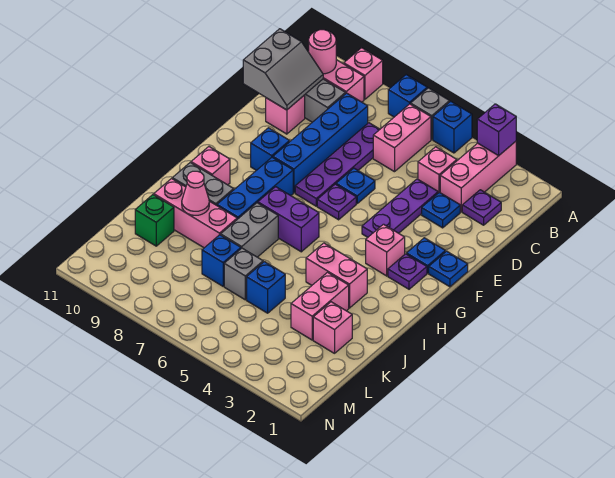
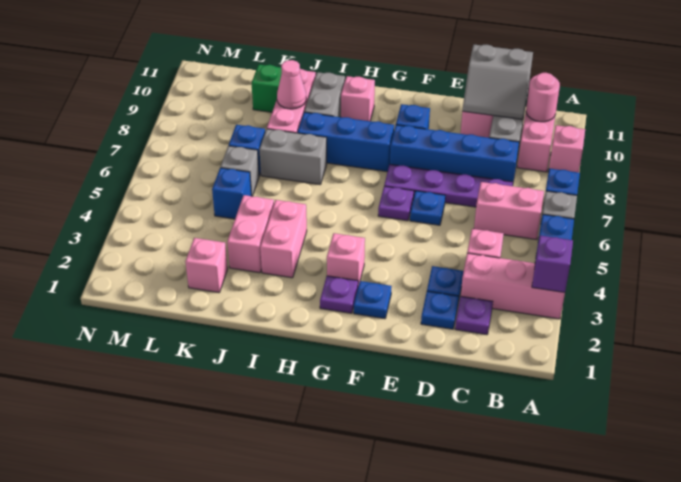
purple 1x3 plate [362,179,438,237] -> none
blue 1x1 plate [429,251,468,287] -> blue 1x1 plate moved to [421,291,459,329]
purple 1x2 brick [258,187,319,252] -> none
pink 1x2 brick [291,272,349,340] -> pink 1x2 brick turned to [227,195,274,273]

